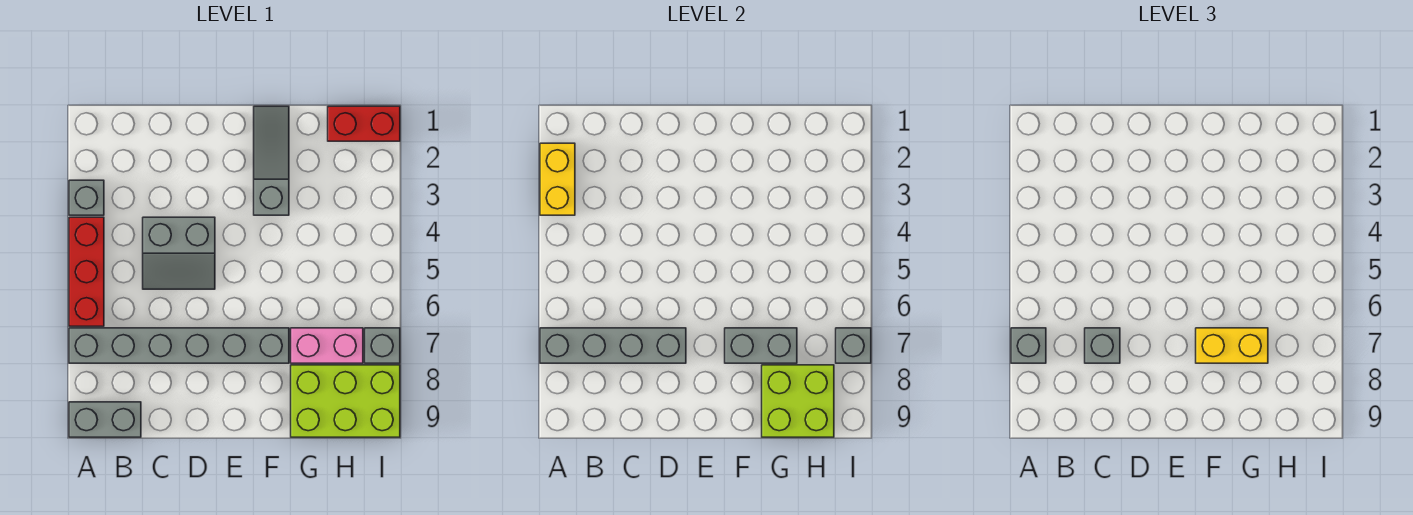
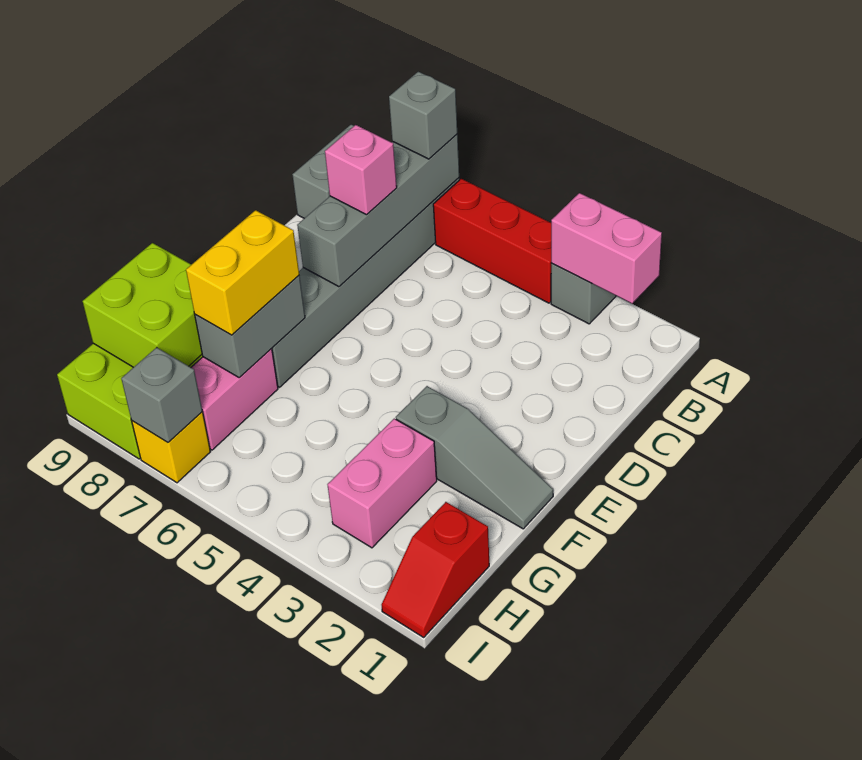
yellow 1x2 brick [540,143,575,215] -> pink 1x2 brick [551,193,662,304]
grey 2x2 slope [143,217,215,289] -> none
grey 1x1 brick [1085,328,1120,363] -> pink 1x1 brick [325,125,397,215]
none -> pink 1x2 brick [327,419,437,548]
red 1x2 brick [328,106,400,141] -> red 1x2 slope [381,502,489,637]
grey 1x1 brick [365,328,400,363] -> yellow 1x1 brick [132,412,210,483]

